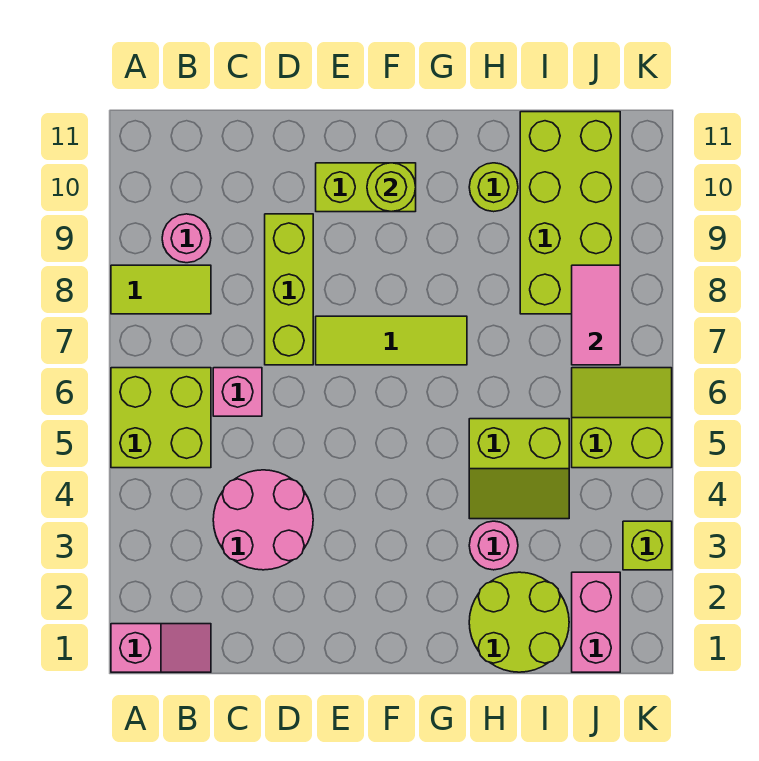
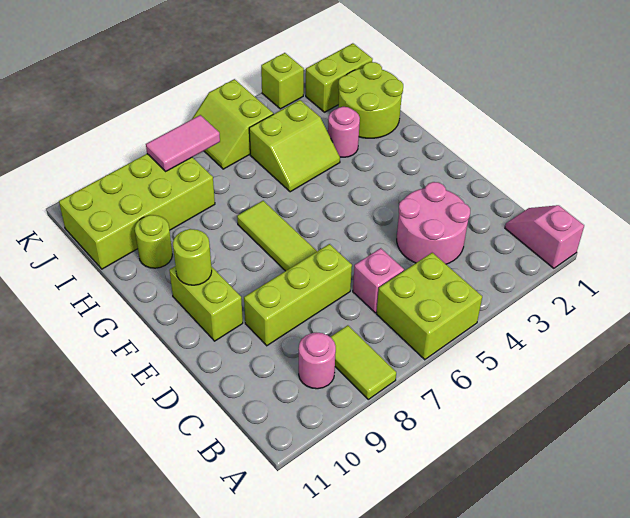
lime 2x2 slope [469,419,569,519] -> lime 2x2 slope turned to [249,100,340,192]
pink 1x2 brick [572,572,620,672] -> lime 1x2 brick [306,43,373,112]

